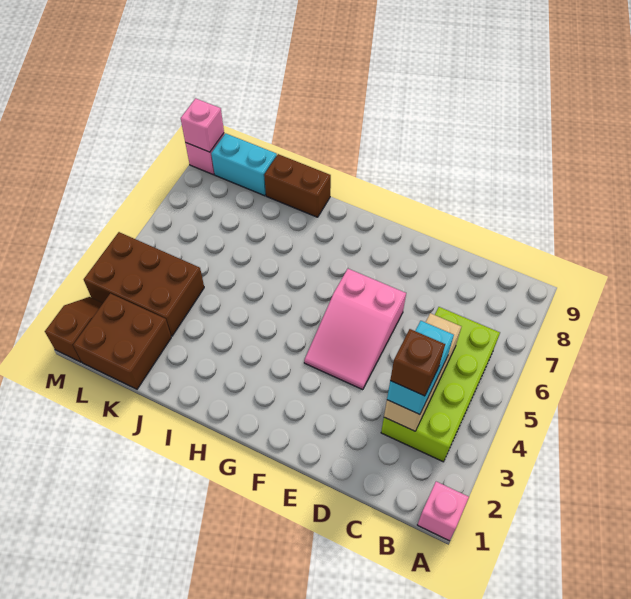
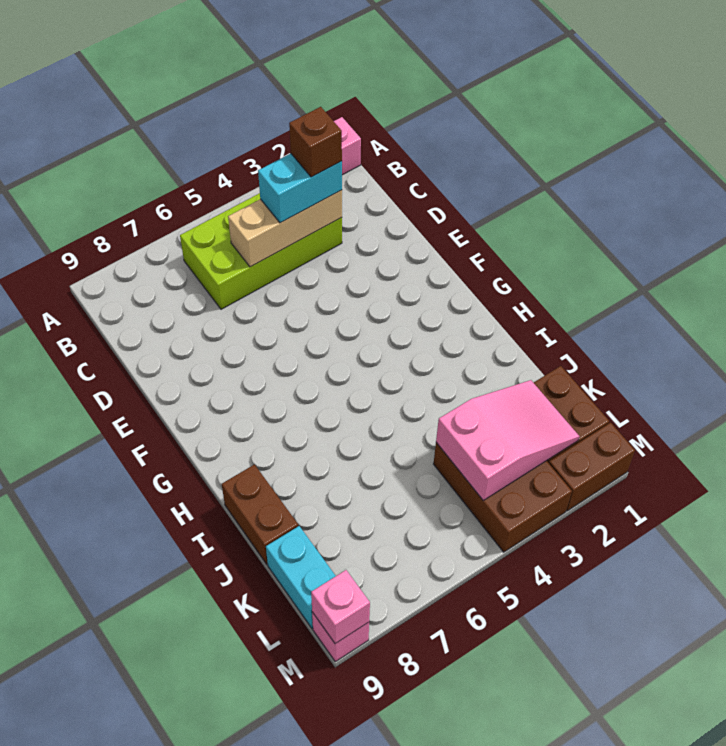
pink 2x3 slope [304,269,406,390] -> pink 2x3 slope moved to [436,380,579,501]
brown 1x2 slope [45,297,103,362] -> brown 1x2 brick [549,423,635,511]

